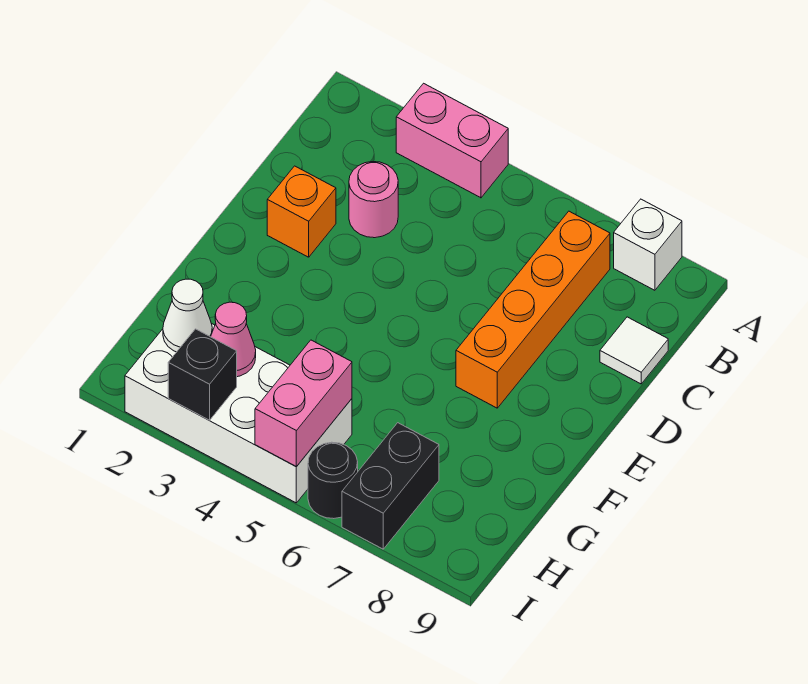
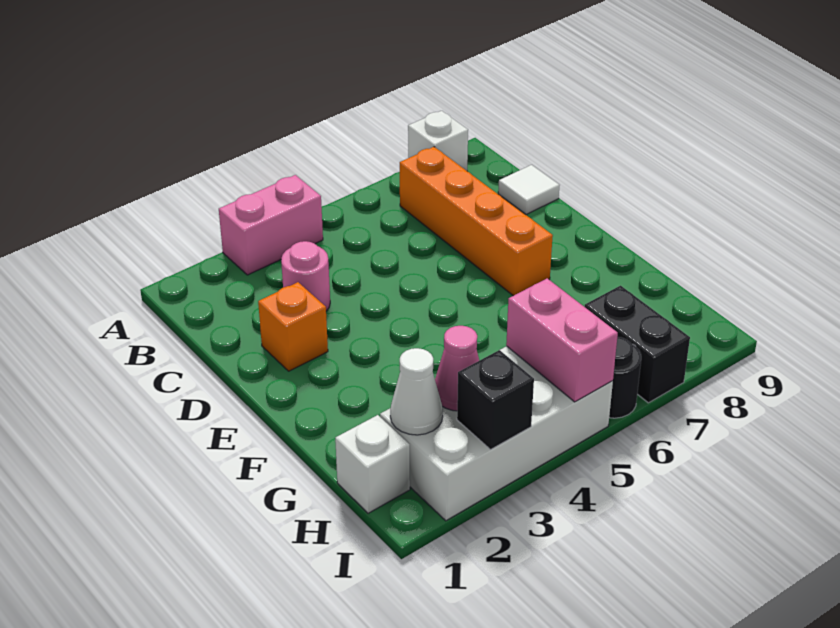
none -> white 1x1 brick [335,415,410,513]

